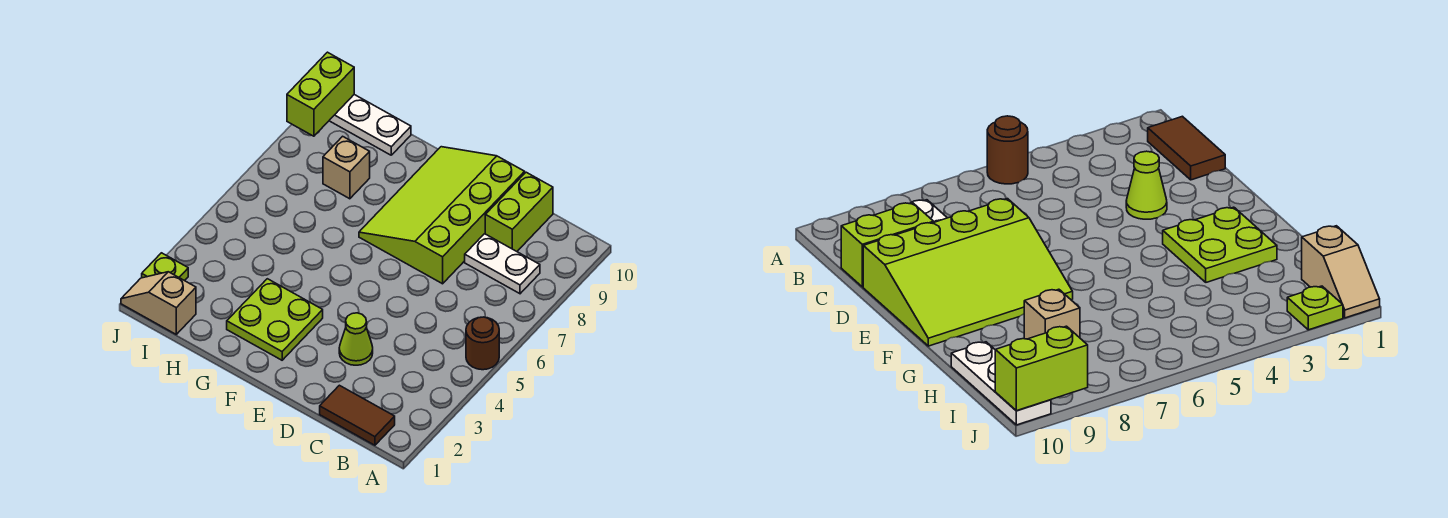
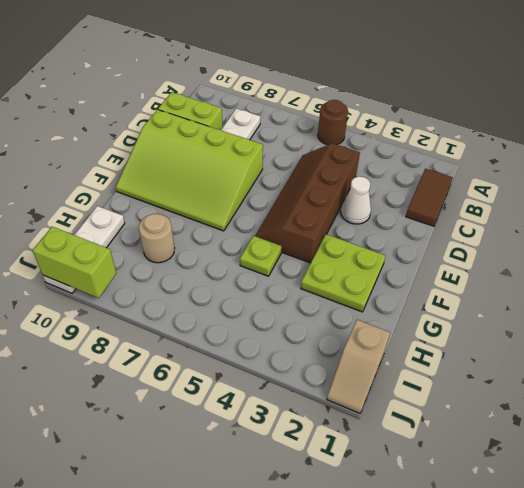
none -> brown 2x4 slope [255,143,360,263]
lime 1x1 cone [339,313,373,365] -> white 1x1 cone [341,176,371,224]
tan 1x1 brick [323,136,370,199] -> tan 1x1 round brick [139,214,175,263]
lime 1x1 plate [142,253,188,281] -> lime 1x1 plate moved to [240,236,282,276]

